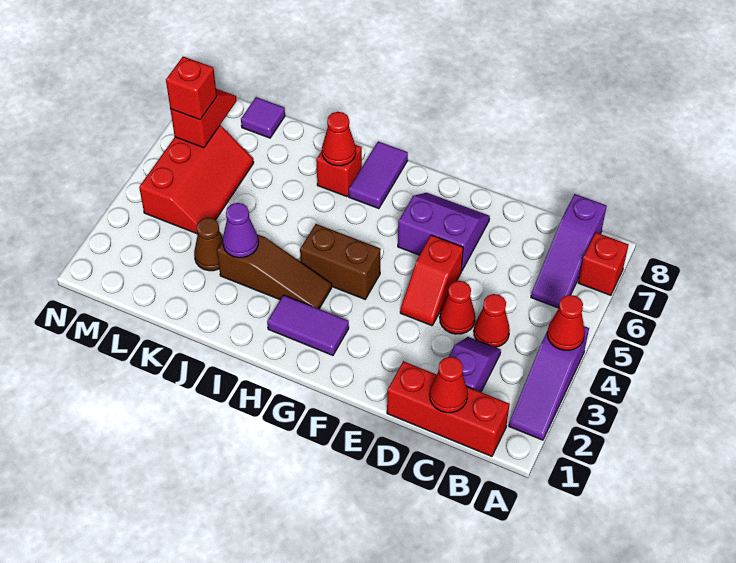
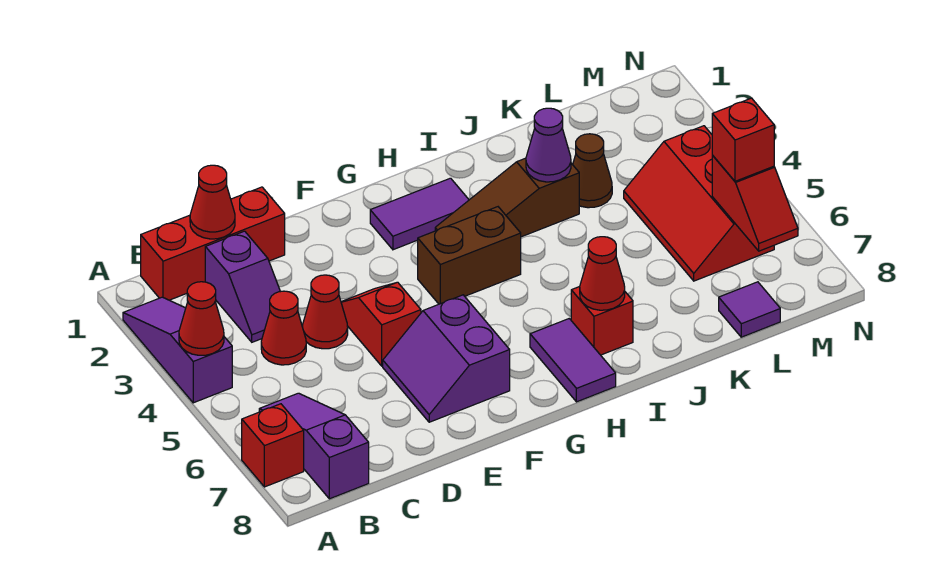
purple 2x2 slope [398,193,490,271] -> purple 2x2 slope turned to [383,295,510,422]

